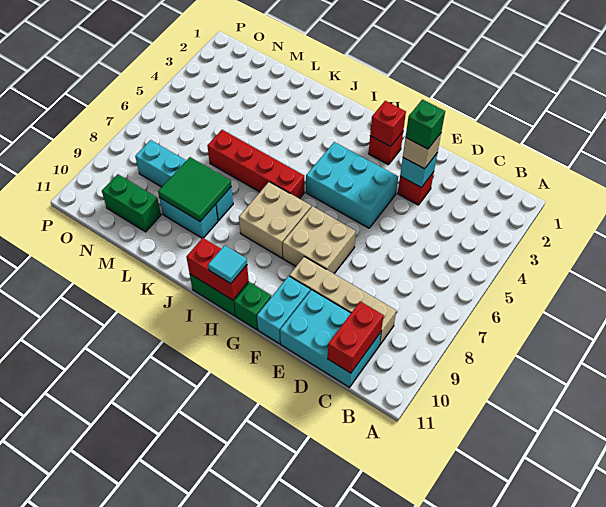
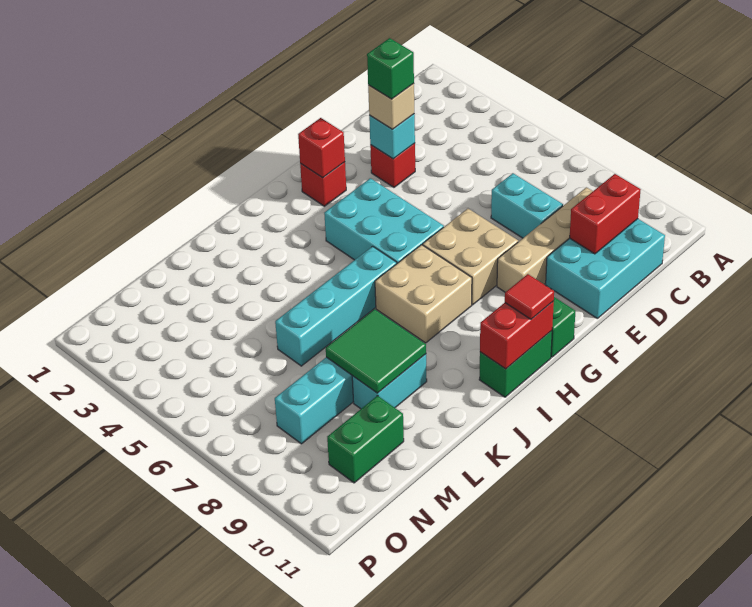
red 1x2 brick [328,301,384,373] -> red 1x2 brick turned to [570,174,641,254]
cyan 2x3 brick [306,142,398,228] -> cyan 2x3 brick turned to [324,178,444,263]
cyan 1x2 brick [257,276,310,344] -> cyan 1x2 brick moved to [491,173,563,238]
cyan 1x1 tile [208,245,247,283] -> red 1x1 tile [505,274,554,319]
red 1x4 brick [207,130,304,199] -> cyan 1x4 brick [275,246,397,366]

